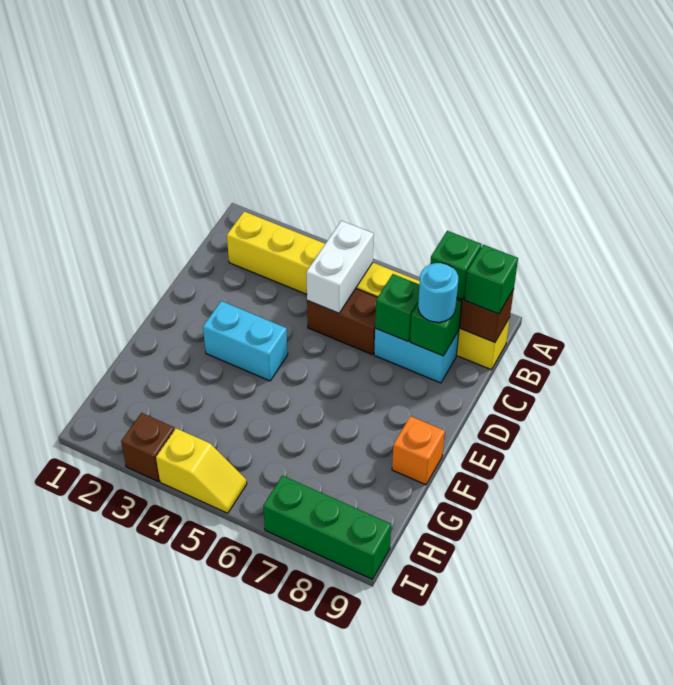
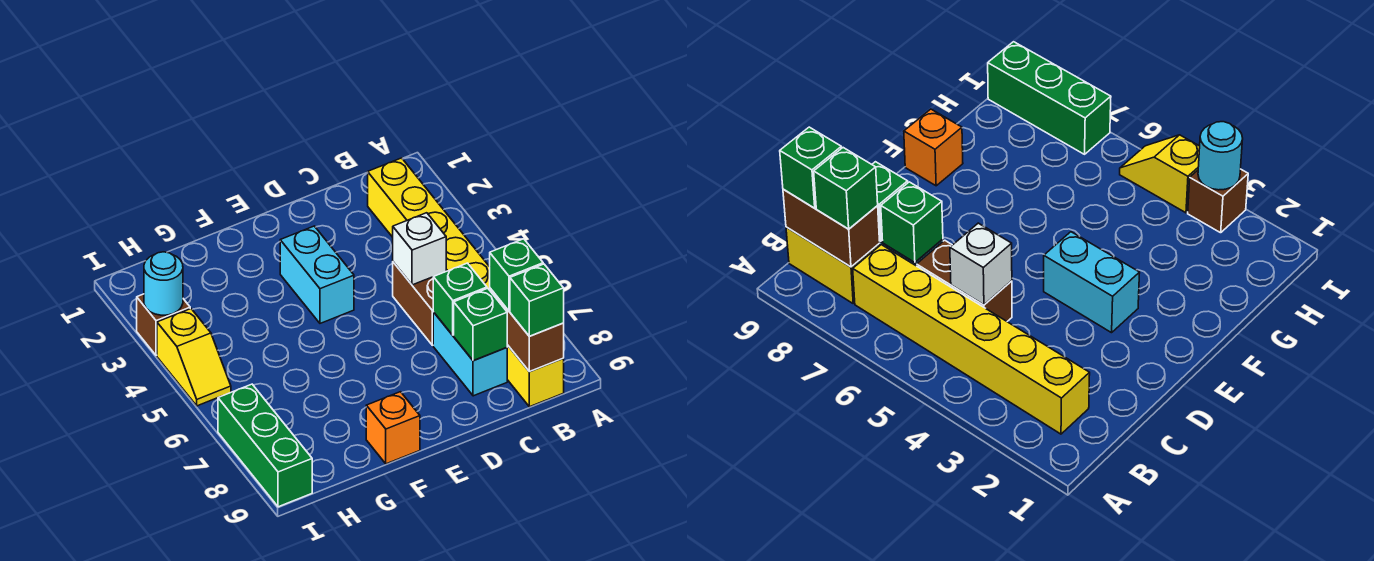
white 1x2 brick [306,221,374,313] -> white 1x1 brick [393,213,446,285]
cyan 1x1 round brick [418,263,458,322] -> cyan 1x1 round brick moved to [144,252,183,315]

